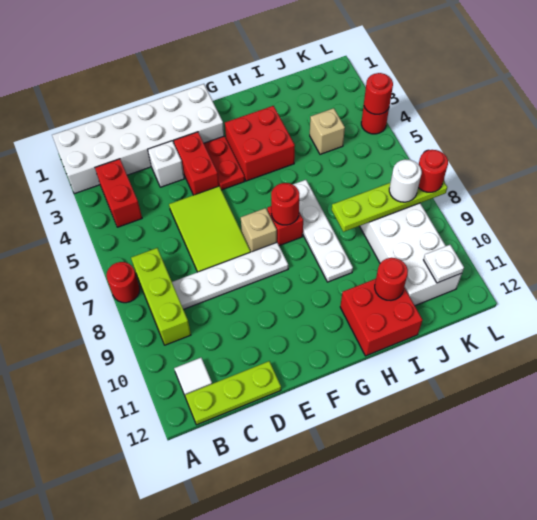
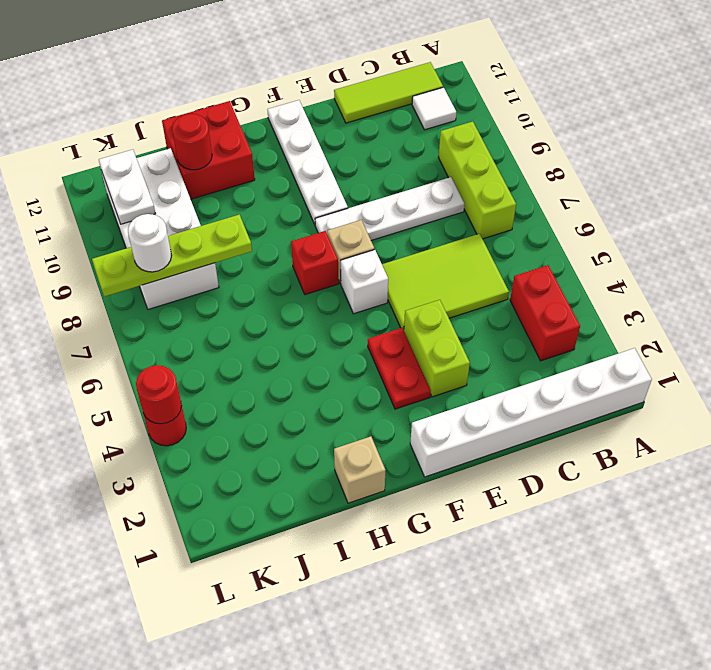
white 2x6 brick [52,84,224,194] -> white 1x6 brick [410,348,652,477]
red 1x1 round brick [106,262,140,303] -> none
lime 1x3 plate [185,361,281,425] -> lime 1x3 tile [334,62,443,123]
white 1x1 brick [148,141,185,187] -> white 1x1 brick moved to [341,250,388,314]
lime 2x3 tile [169,186,250,272] -> lime 2x3 tile turned to [382,234,509,330]
red 1x2 brick [174,132,219,195] -> lime 1x2 brick [404,300,470,397]
red 2x2 brick [225,106,295,181] -> none
red 1x1 round brick [271,183,299,225] -> none
white 1x4 plate [293,180,353,282] -> white 1x4 plate moved to [267,100,348,224]
tan 1x1 brick [310,108,345,154] -> tan 1x1 brick moved to [334,436,385,503]
white 1x1 plate [424,245,464,283] -> white 1x2 plate [99,150,156,224]
red 1x1 round brick [418,150,448,192] -> none

